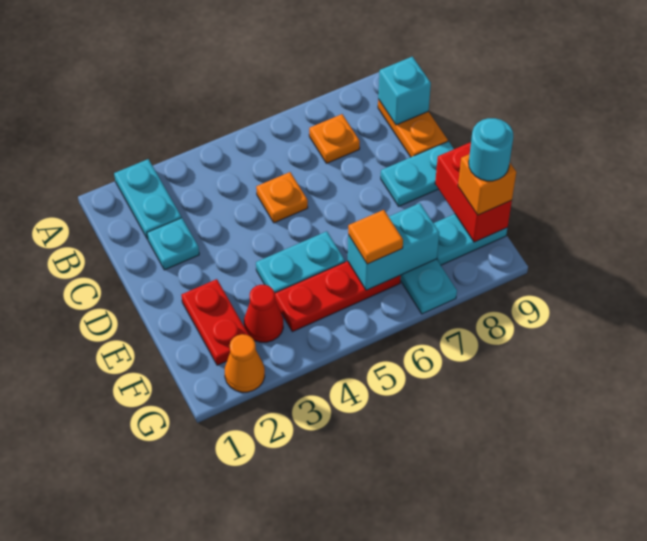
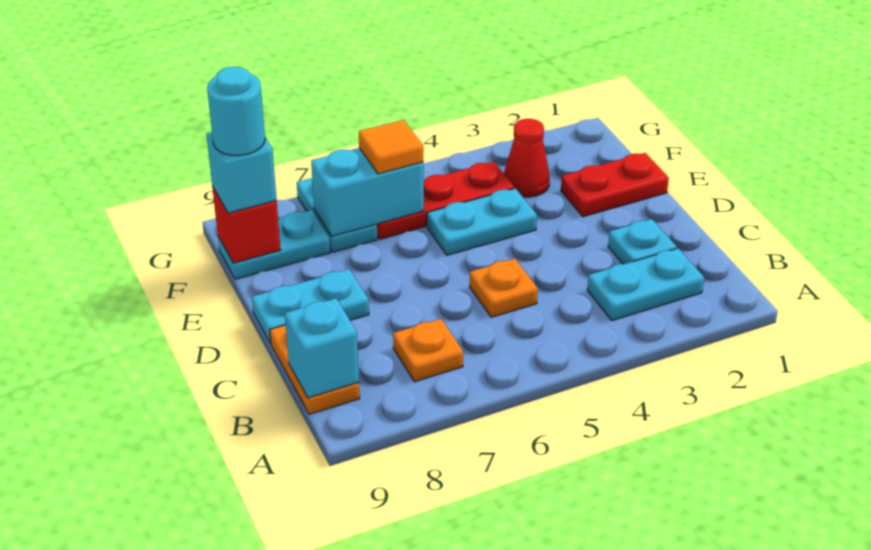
cyan 1x2 plate [114,159,181,239] -> cyan 1x2 plate turned to [587,248,704,321]
red 1x2 plate [181,279,249,365] -> red 1x2 plate turned to [561,153,669,217]
red 1x2 brick [435,142,512,242] -> red 1x1 brick [212,186,281,263]
orange 1x1 brick [458,154,516,215] -> cyan 1x1 brick [206,132,277,213]
orange 1x1 cone [225,334,265,392] -> none

